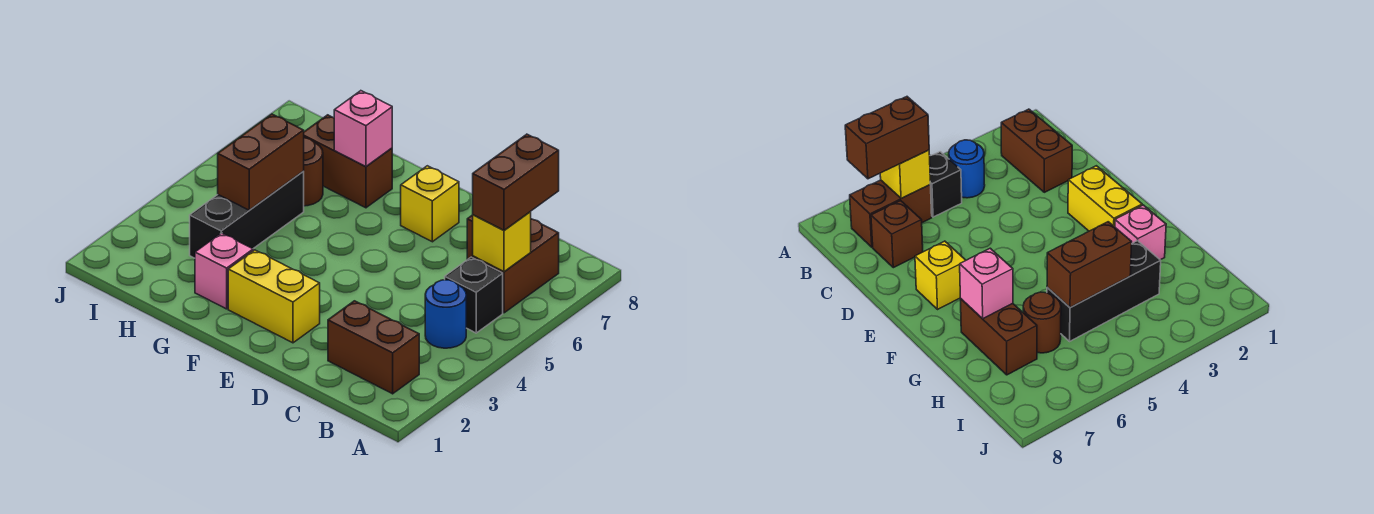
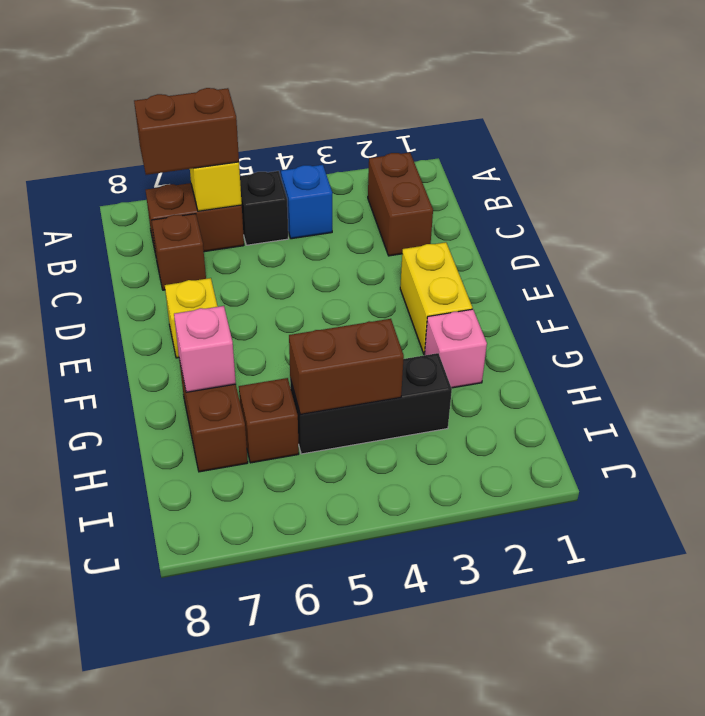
blue 1x1 round brick [425,280,466,348] -> blue 1x1 brick [281,165,332,239]
brown 1x1 round brick [303,138,323,206] -> brown 1x1 brick [239,378,299,463]

